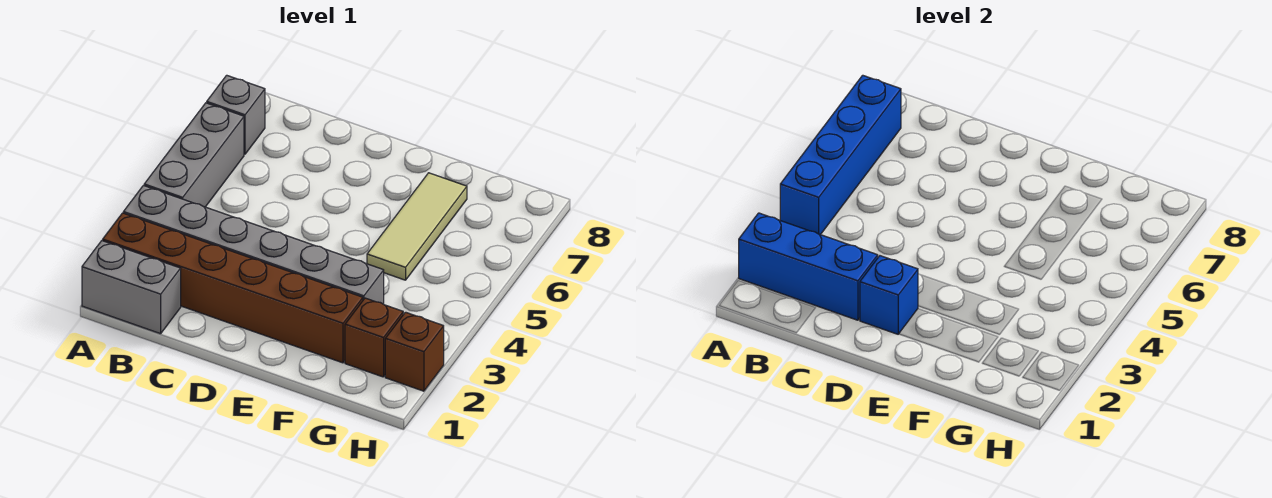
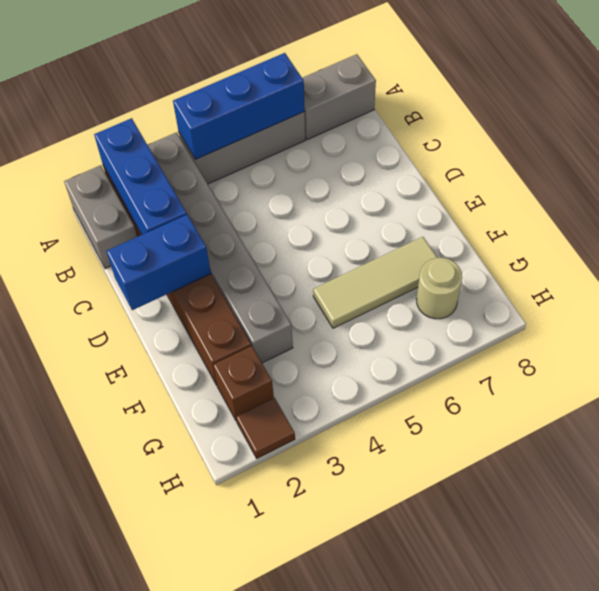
blue 1x4 brick [780,75,901,235] -> blue 1x3 brick [173,53,305,160]
grey 1x1 brick [207,75,265,154] -> grey 1x2 brick [302,54,376,140]
blue 1x1 brick [860,256,918,334] -> blue 1x2 brick [106,215,211,310]
none -> tan 1x1 round brick [416,258,462,319]
brown 1x1 brick [385,312,444,391] -> brown 1x1 tile [236,398,295,458]

